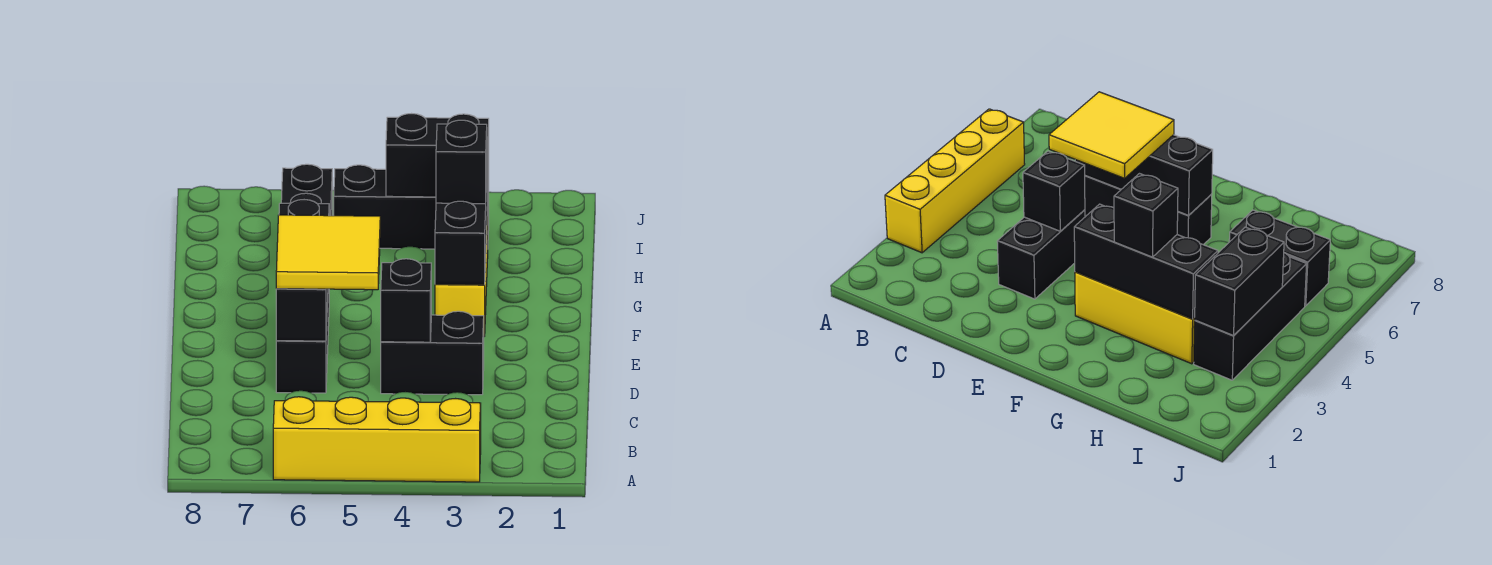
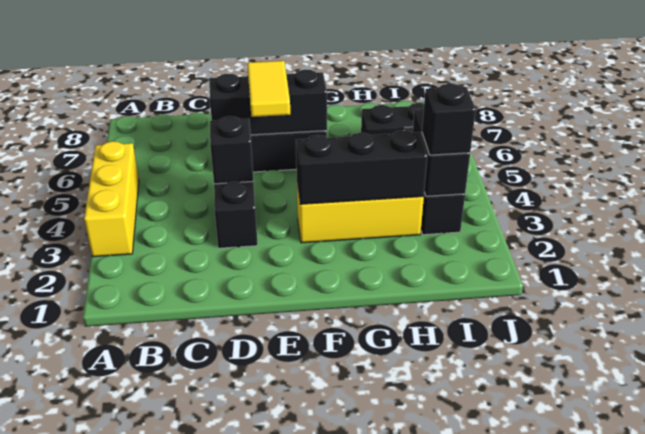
yellow 1x4 brick [273,397,481,482] -> yellow 1x3 brick [84,141,139,257]
yellow 2x2 tile [276,215,380,290] -> yellow 1x2 tile [247,61,290,117]
black 1x1 brick [436,120,487,204] -> black 1x1 brick moved to [422,84,476,155]

